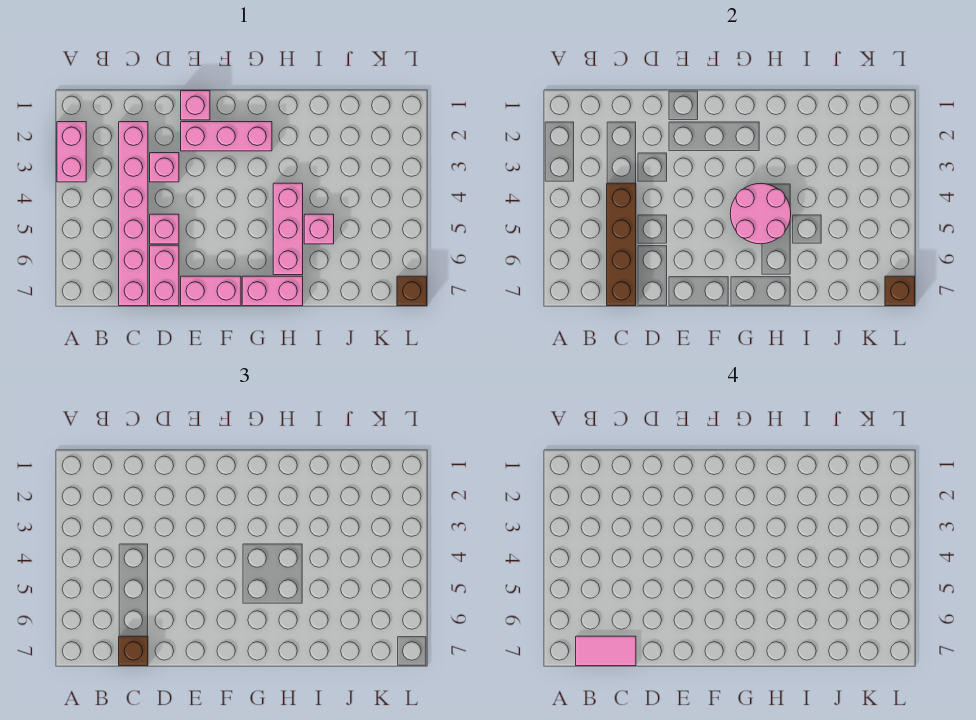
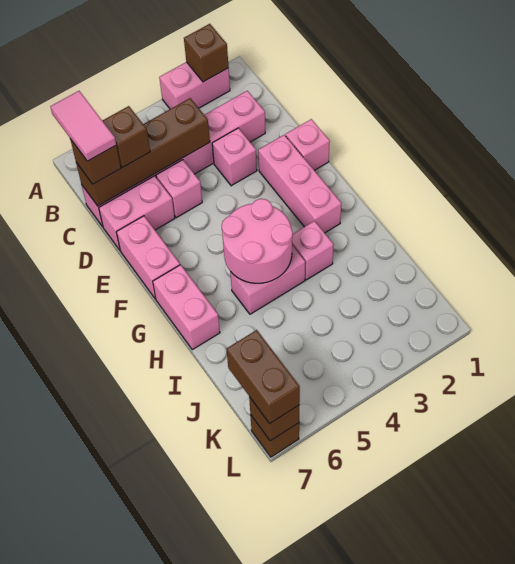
none -> brown 1x1 brick [184,24,229,82]
none -> brown 1x1 brick [102,106,150,168]
pink 1x3 brick [273,183,303,275] -> pink 1x2 brick [230,245,305,314]
pink 1x1 brick [304,214,334,244] -> pink 1x1 brick moved to [292,221,334,280]
none -> brown 1x2 brick [227,330,300,424]

